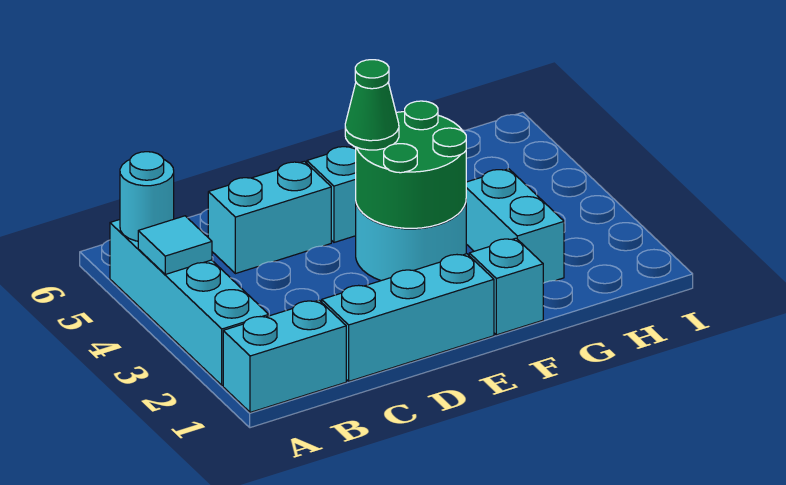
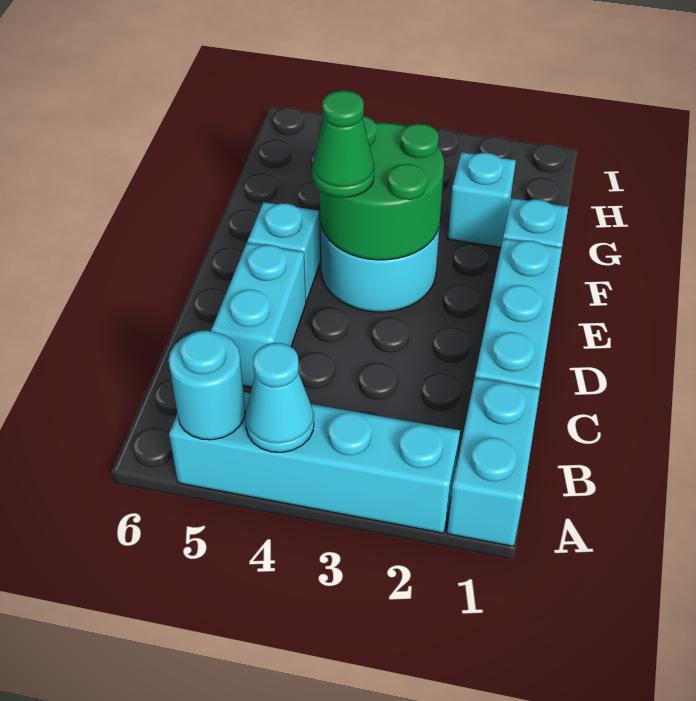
cyan 1x1 tile [138,216,212,274] -> cyan 1x1 cone [245,343,314,452]
cyan 1x2 brick [466,169,564,283] -> cyan 1x1 brick [448,152,516,247]

